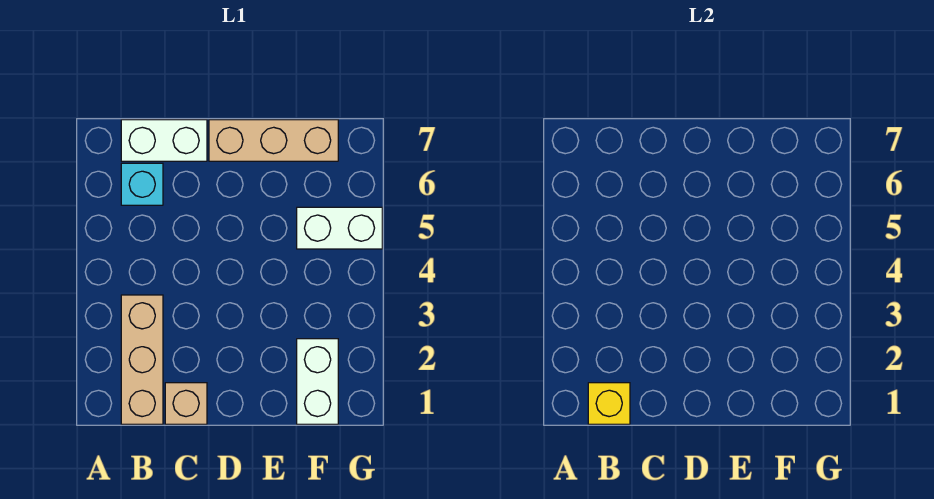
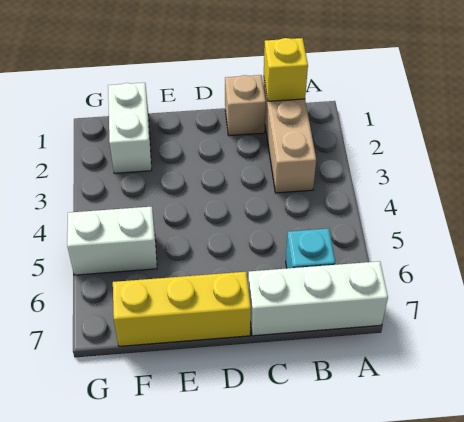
white 1x2 brick [121,120,207,161] -> white 1x3 brick [248,261,388,336]
tan 1x3 brick [209,120,338,161] -> yellow 1x3 brick [113,272,251,346]

